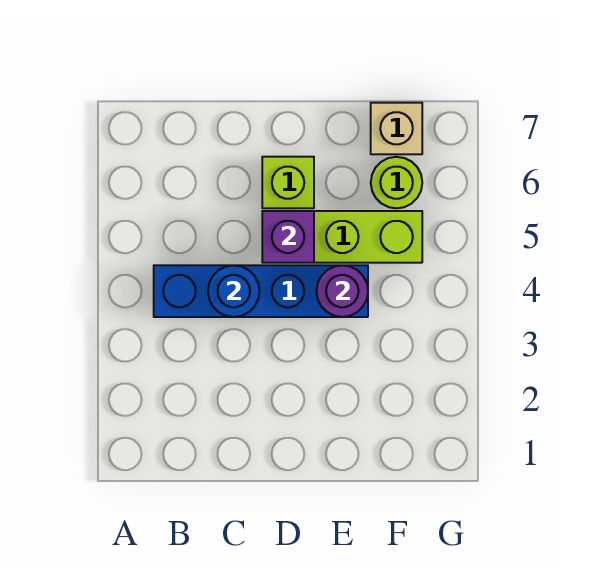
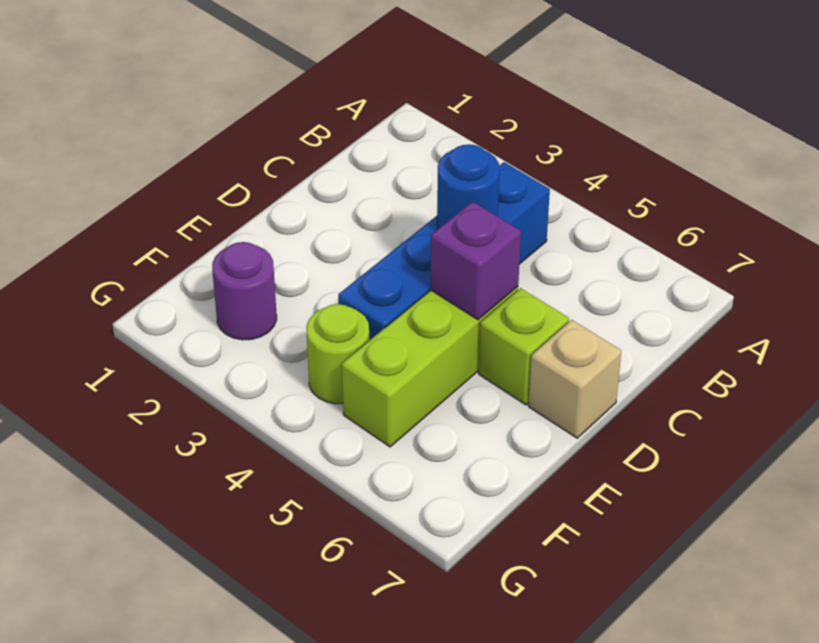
purple 1x1 round brick [317,265,368,317] -> purple 1x1 round brick moved to [212,242,277,340]
lime 1x1 round brick [371,157,422,208] -> lime 1x1 round brick moved to [306,304,369,404]
tan 1x1 brick [371,103,422,154] -> tan 1x1 brick moved to [529,320,621,438]

